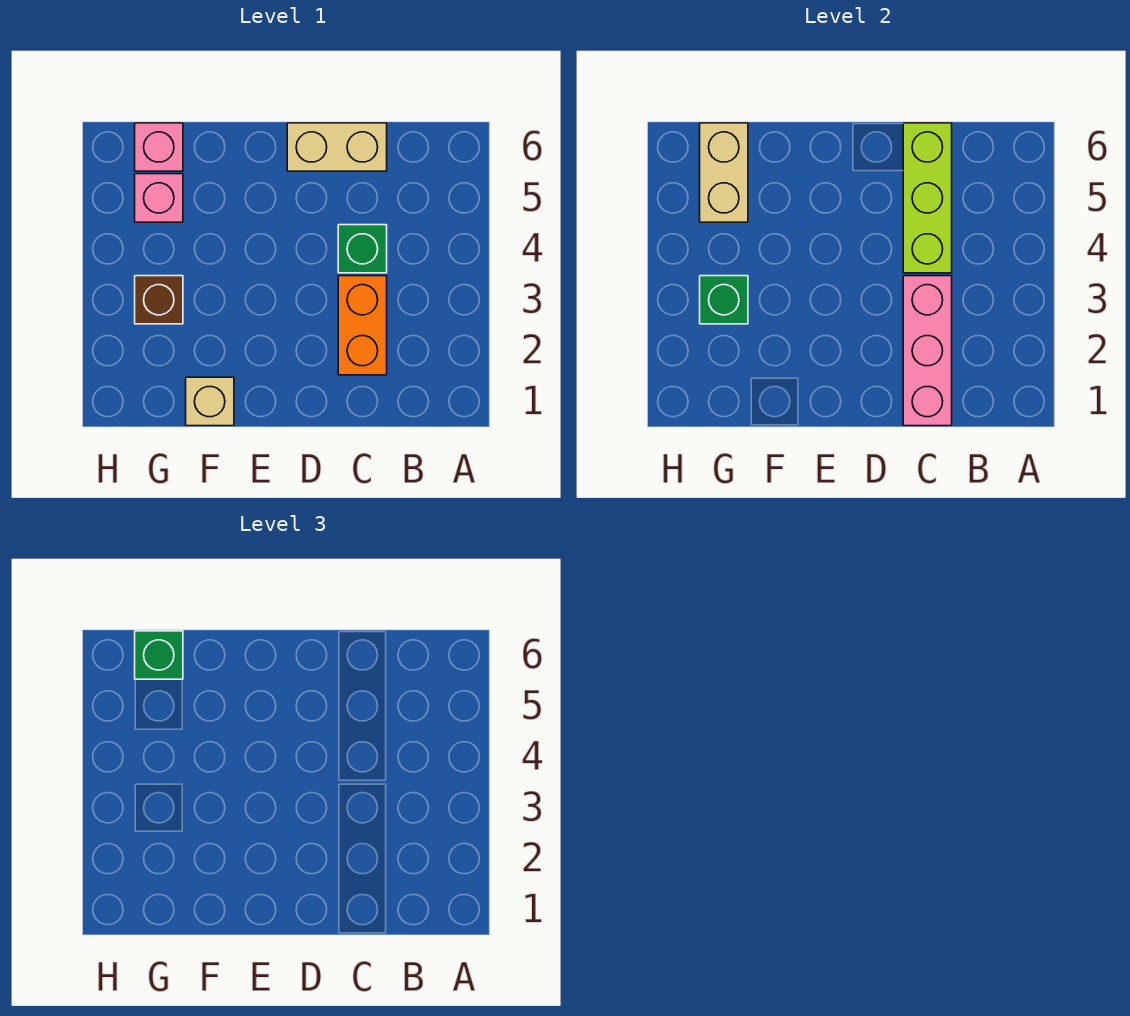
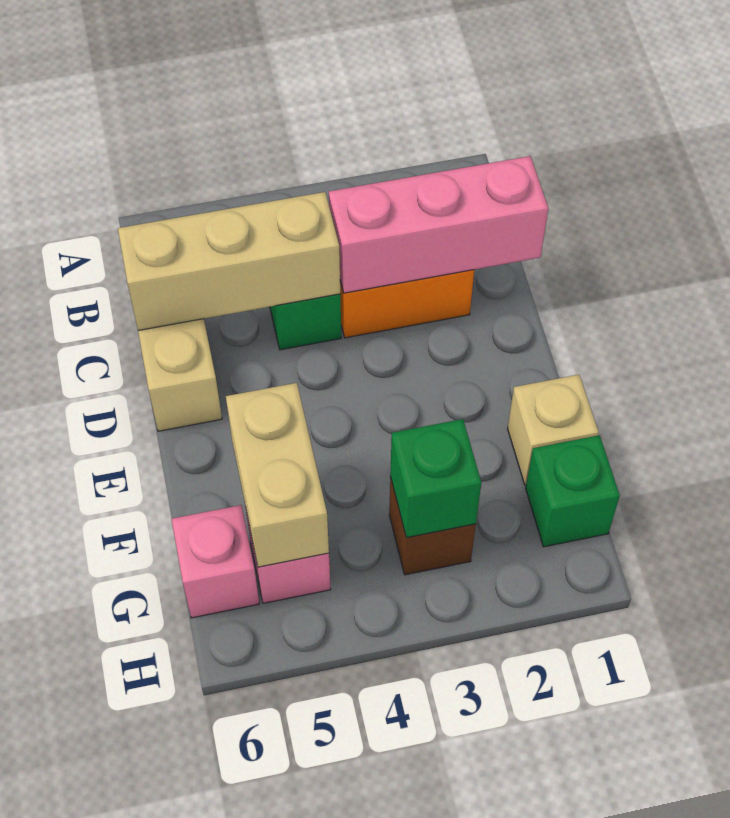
lime 1x3 brick [903,123,952,273] -> tan 1x3 brick [118,192,340,331]
tan 1x2 brick [700,123,748,222] -> tan 1x2 brick turned to [226,383,329,567]
green 1x1 brick [135,631,183,679] -> green 1x1 brick moved to [526,435,620,547]

